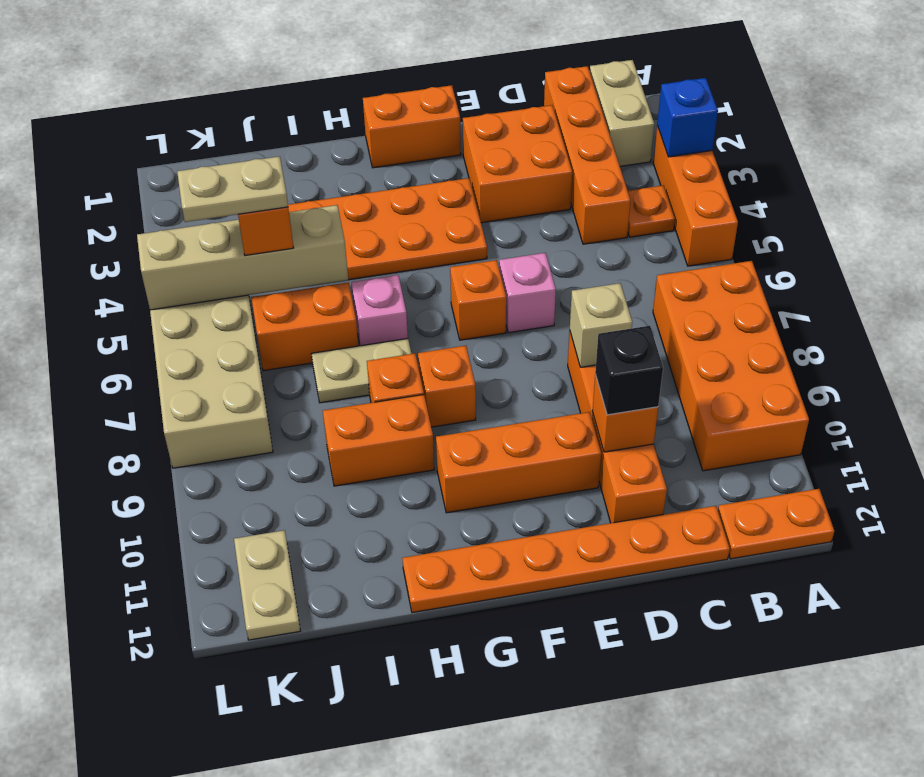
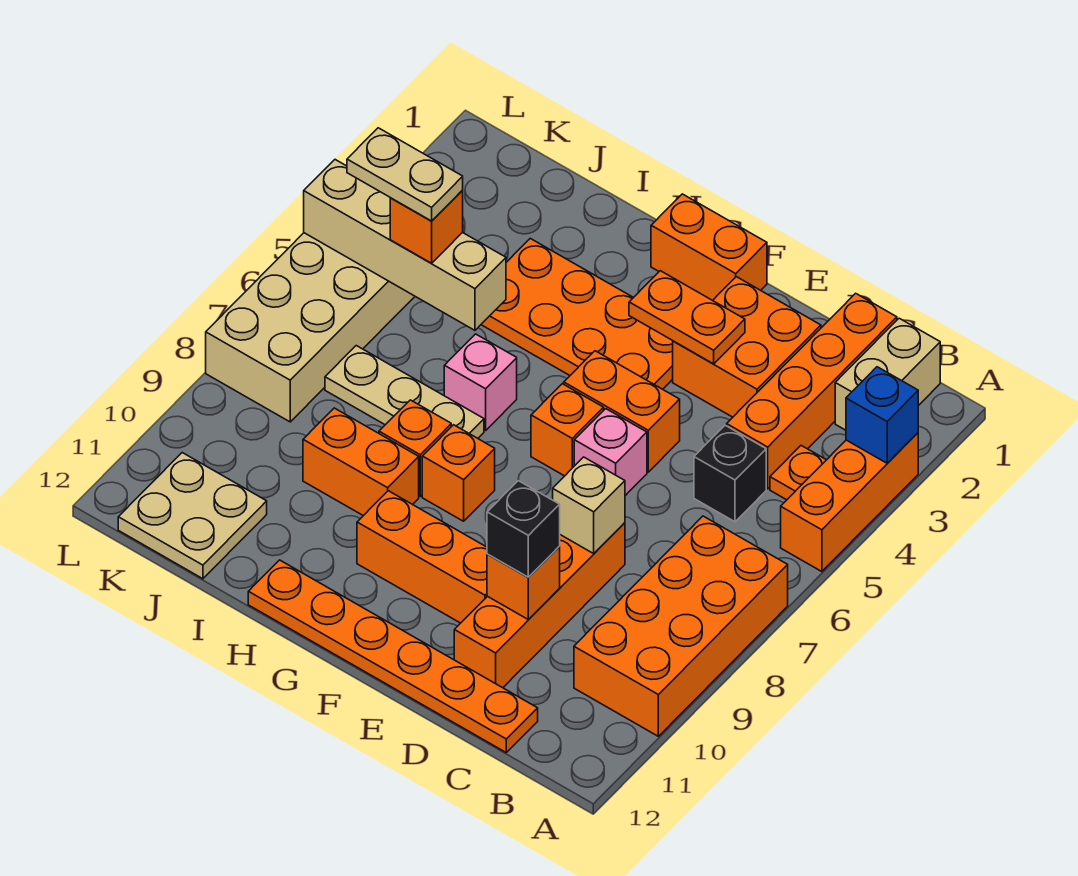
orange 1x2 plate [718,489,834,559] -> orange 1x2 plate moved to [629,271,745,364]
none -> black 1x1 brick [694,425,766,522]
tan 1x2 plate [312,338,411,403] -> tan 1x3 plate [325,346,484,438]
orange 1x2 brick [251,282,359,371] -> orange 1x2 brick moved to [564,351,680,472]
tan 1x2 plate [234,530,300,640] -> tan 2x2 plate [118,453,267,579]

